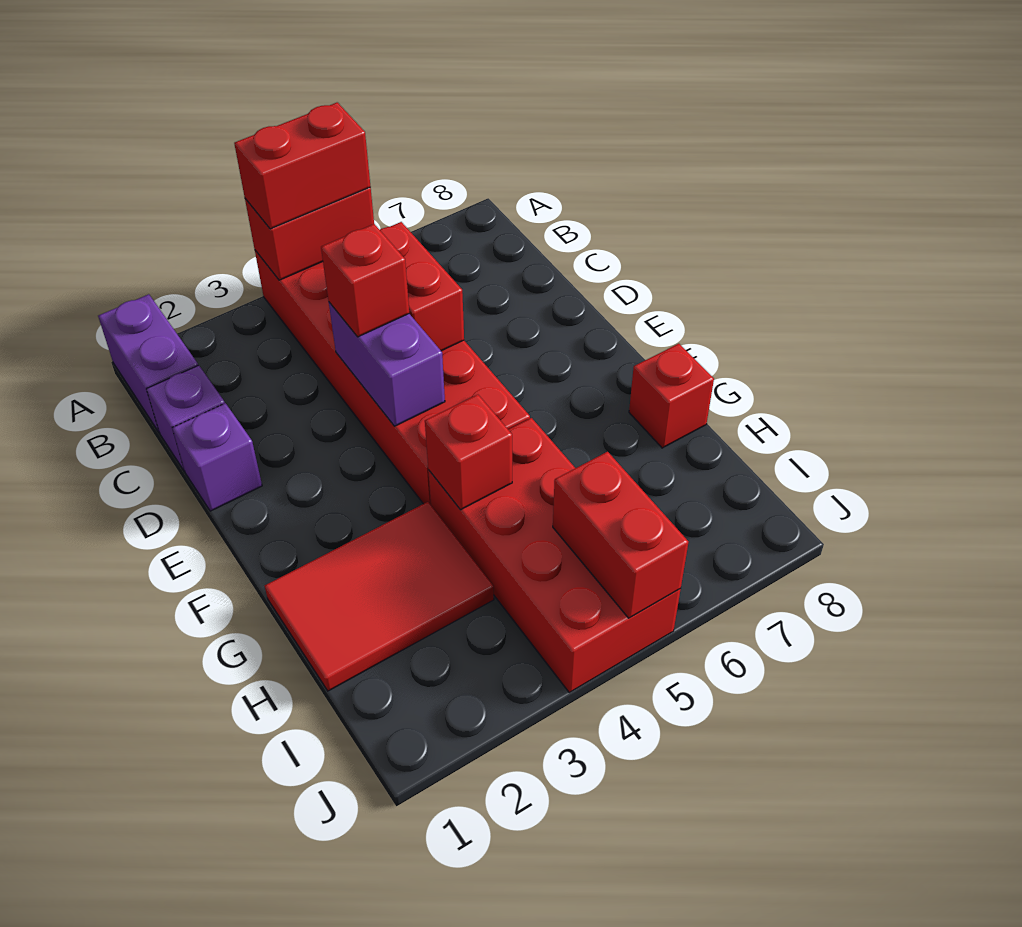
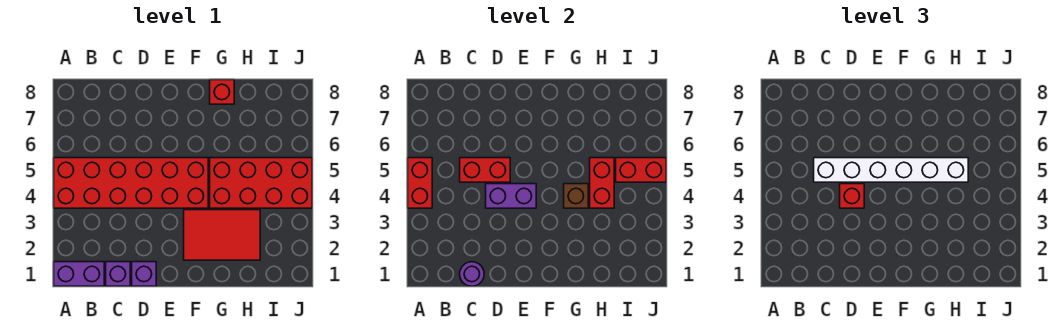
red 1x2 brick [234,102,371,229] -> red 1x2 brick moved to [590,158,614,208]
none -> purple 1x1 round brick [460,262,484,286]
none -> white 1x6 brick [814,158,968,182]
red 2x3 tile [265,502,494,691] -> red 2x3 tile turned to [184,210,260,260]
red 1x1 brick [425,395,512,510] -> brown 1x1 brick [564,184,588,208]

